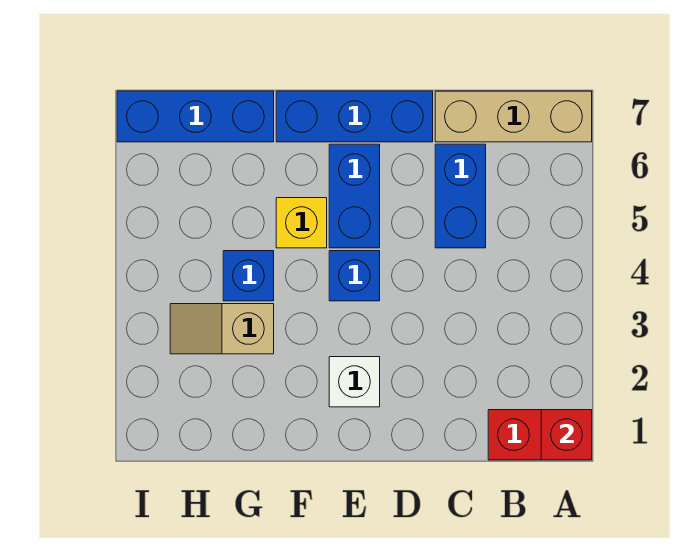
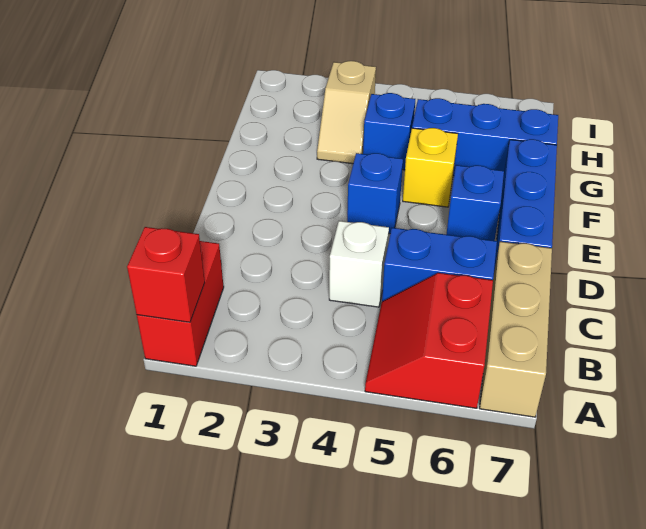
none -> red 2x2 slope [365,273,493,408]
white 1x1 brick [329,357,380,407] -> white 1x1 brick moved to [329,221,389,307]
blue 1x2 brick [329,144,380,248] -> blue 1x1 brick [446,165,504,241]
tan 1x2 slope [170,304,274,354] -> tan 1x2 slope turned to [317,61,376,164]
blue 1x3 brick [117,91,274,142] -> blue 1x3 brick turned to [412,98,558,176]

